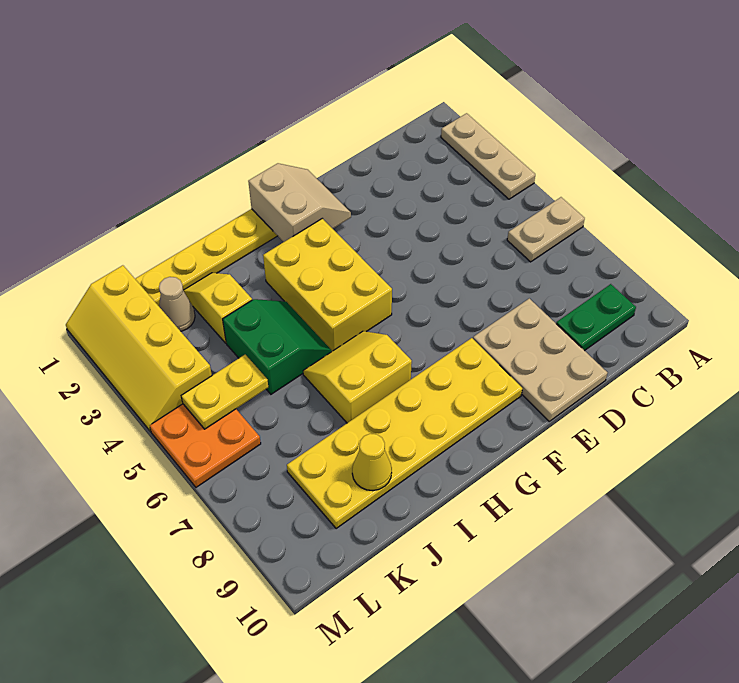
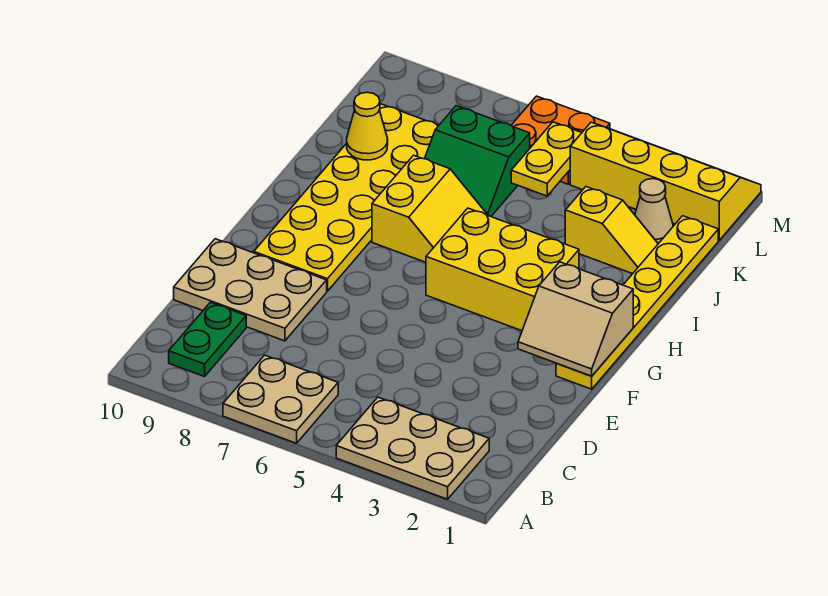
tan 1x3 plate [441,113,535,199] -> tan 2x3 plate [336,397,489,499]
tan 1x2 plate [507,197,585,262] -> tan 2x2 plate [223,355,338,443]
green 2x2 slope [223,299,332,394] -> green 2x2 slope moved to [425,106,530,216]

